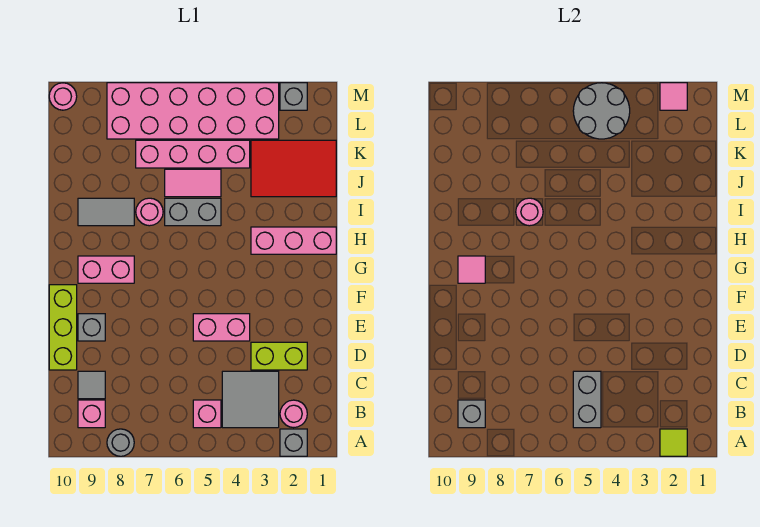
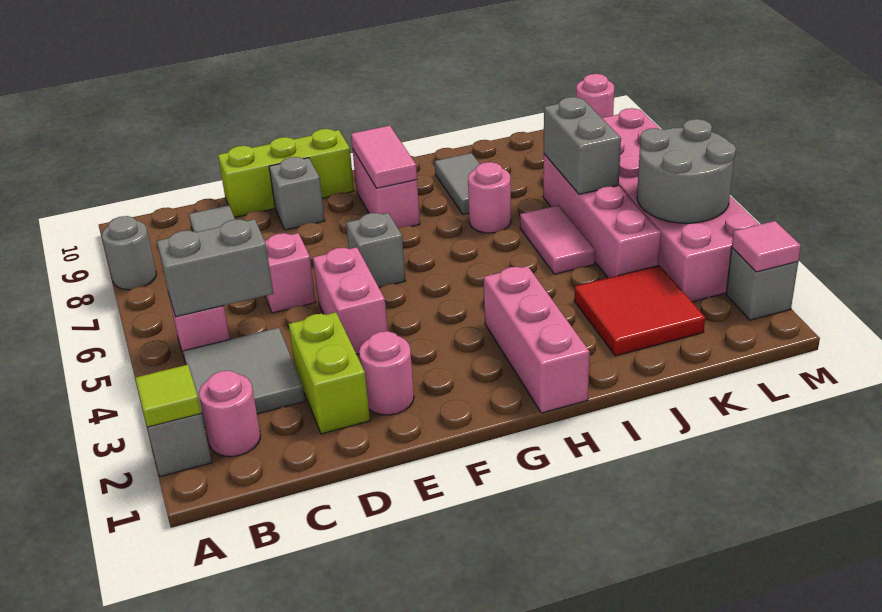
pink 1x1 brick [78,400,105,428] -> pink 1x1 brick moved to [265,233,316,313]
grey 1x1 brick [458,400,485,428] -> grey 1x1 brick moved to [346,213,406,288]
pink 1x1 tile [458,256,485,283] -> pink 1x2 tile [351,126,417,188]
grey 1x2 brick [165,198,221,226] -> grey 1x2 brick moved to [544,97,621,194]
pink 1x1 round brick [516,198,543,226] -> pink 1x1 round brick moved to [359,331,414,415]
red 2x3 tile [251,140,336,197] -> red 2x2 tile [574,265,705,356]

